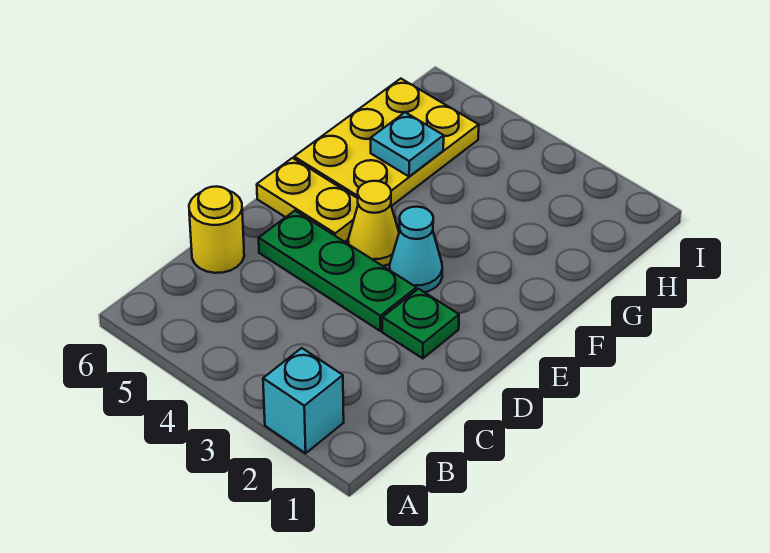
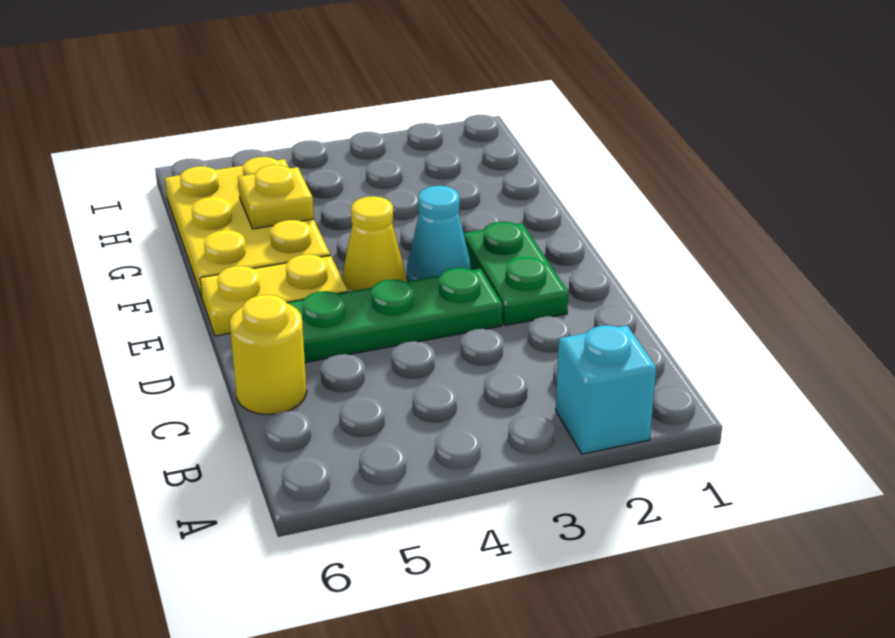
green 1x1 plate [382,289,459,358] -> green 1x2 plate [463,222,568,326]
cyan 1x1 plate [371,112,444,177] -> yellow 1x1 plate [238,165,314,229]

